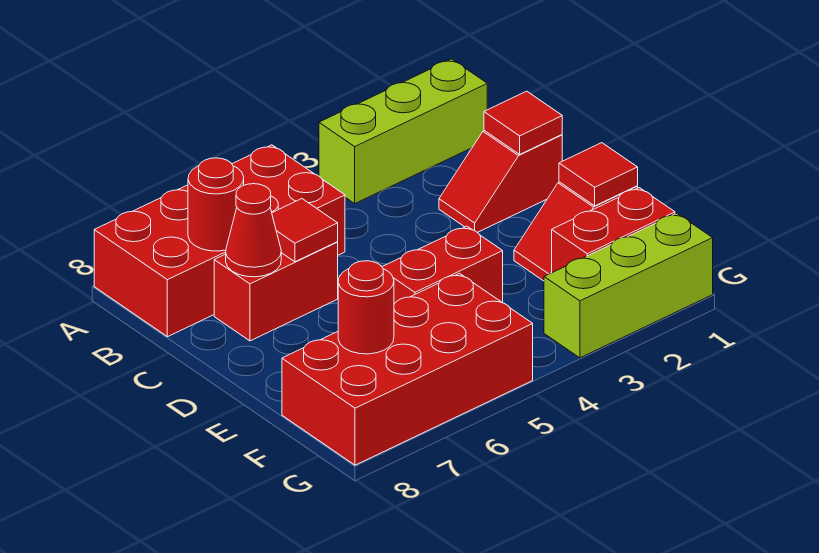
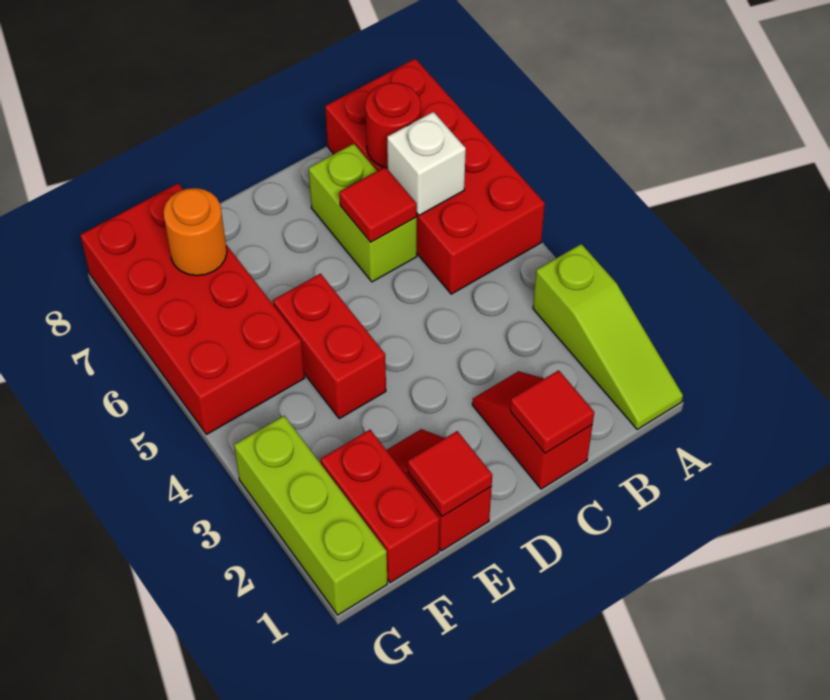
lime 1x3 brick [319,59,487,203] -> lime 1x3 slope [533,244,683,429]
none -> white 1x1 brick [387,112,466,215]
red 1x2 brick [214,242,338,341] -> lime 1x2 brick [309,144,417,282]
red 1x1 cone [226,184,281,277] -> none
red 1x1 round brick [338,261,394,354] -> orange 1x1 round brick [164,188,227,276]

